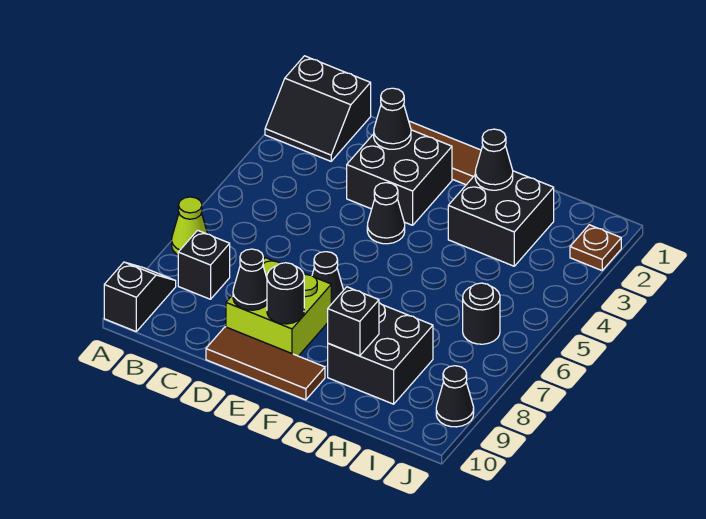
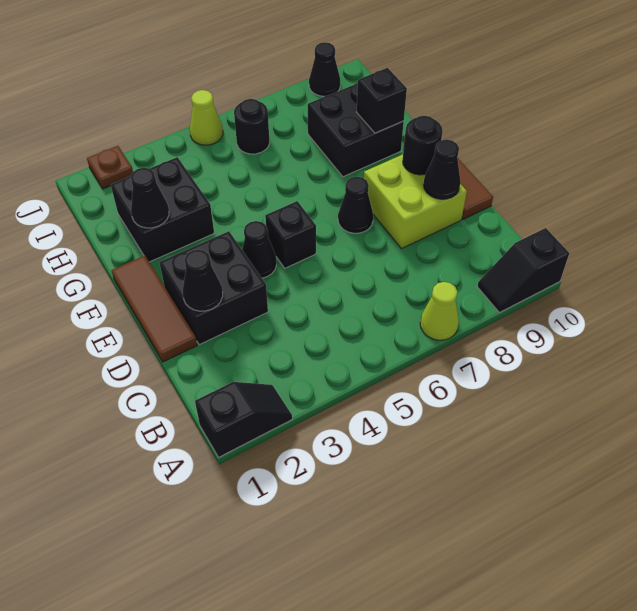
black 2x2 slope [265,56,371,161] -> black 1x2 slope [195,382,292,457]
black 1x1 brick [178,230,230,299] -> black 1x1 brick moved to [265,201,316,268]
none -> lime 1x1 cone [190,90,223,145]

